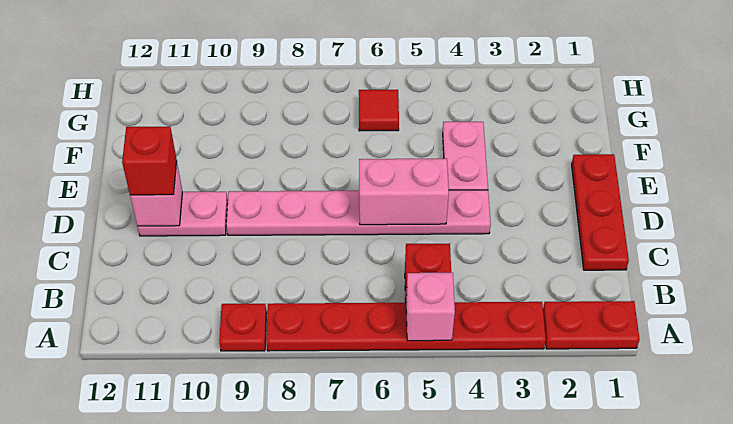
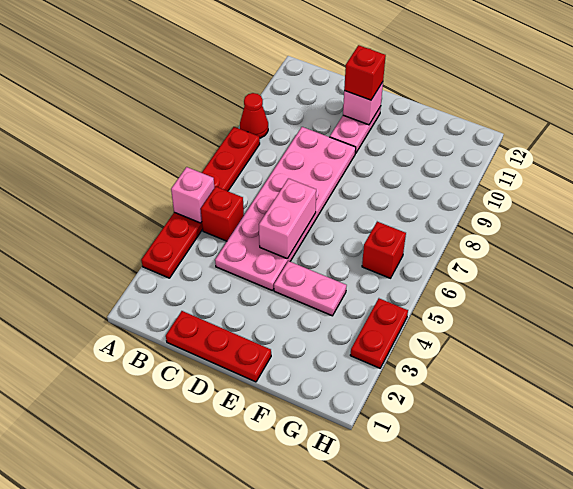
red 1x2 plate [543,301,640,349] -> red 1x2 plate moved to [350,298,408,368]
red 1x1 plate [219,304,267,351] -> red 1x1 cone [240,93,268,138]
pink 1x6 plate [226,190,491,235] -> pink 2x6 plate [215,127,356,291]
red 1x1 tile [359,90,399,131] -> red 1x1 brick [362,222,406,278]

